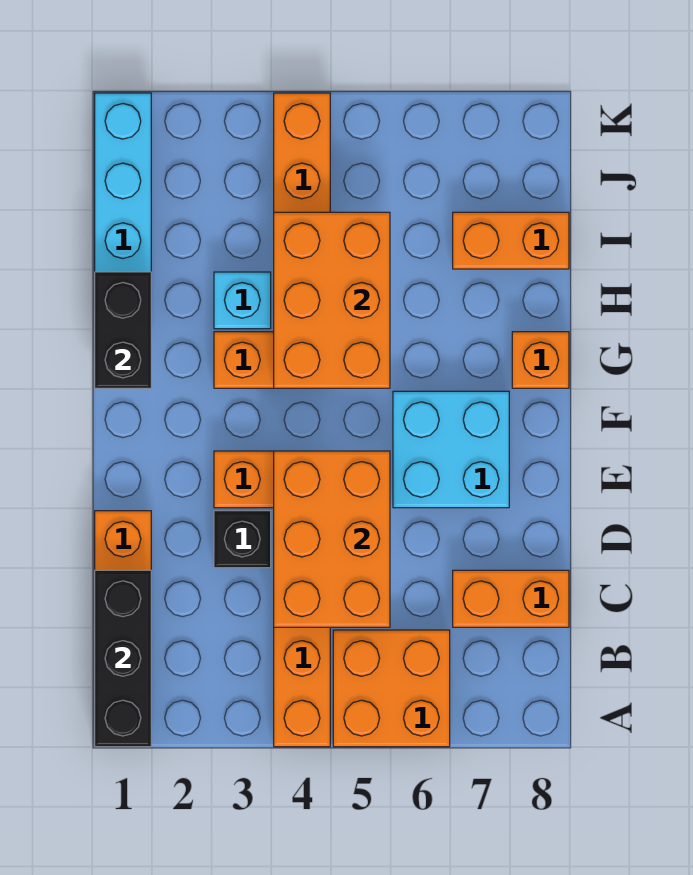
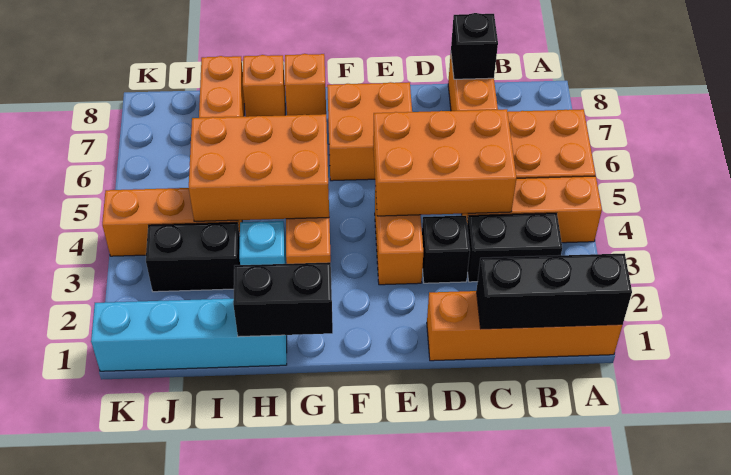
none -> black 1x2 brick [467,213,562,282]
none -> black 1x1 brick [451,13,498,79]
cyan 2x2 brick [393,391,509,508] -> orange 2x2 brick [327,82,412,181]
none -> orange 1x1 brick [243,55,285,117]
none -> black 1x2 brick [146,222,240,292]

